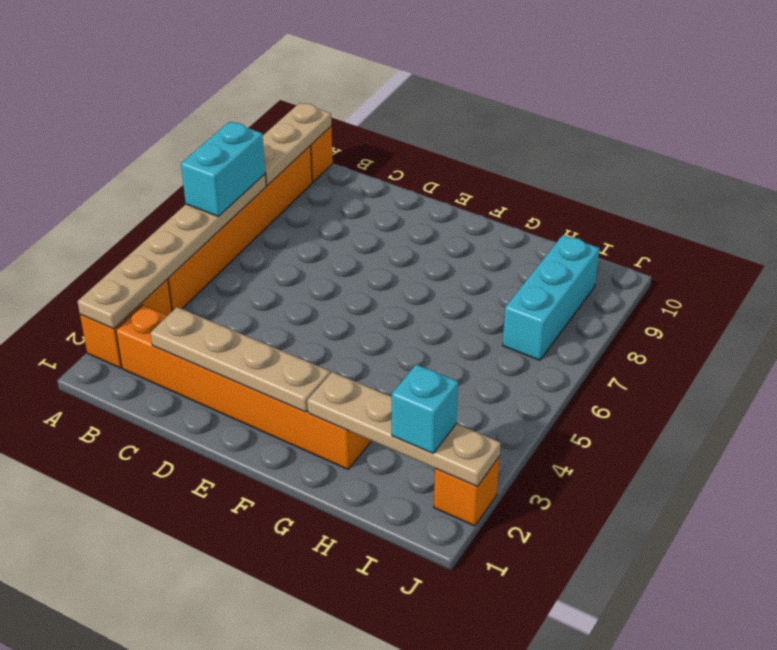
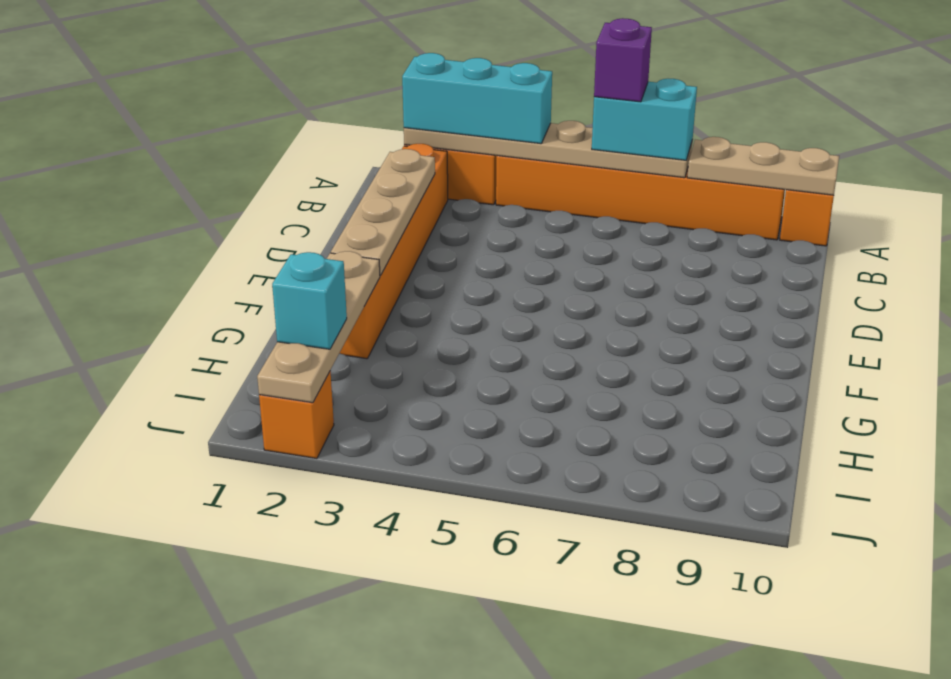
none -> purple 1x1 brick [594,18,652,102]
cyan 1x3 brick [503,235,600,360] -> cyan 1x3 brick moved to [402,53,552,144]

